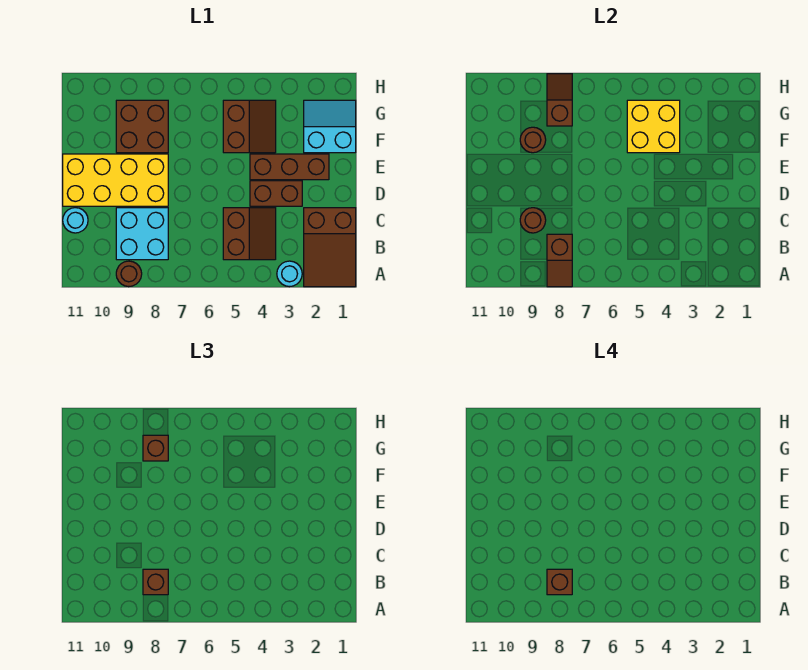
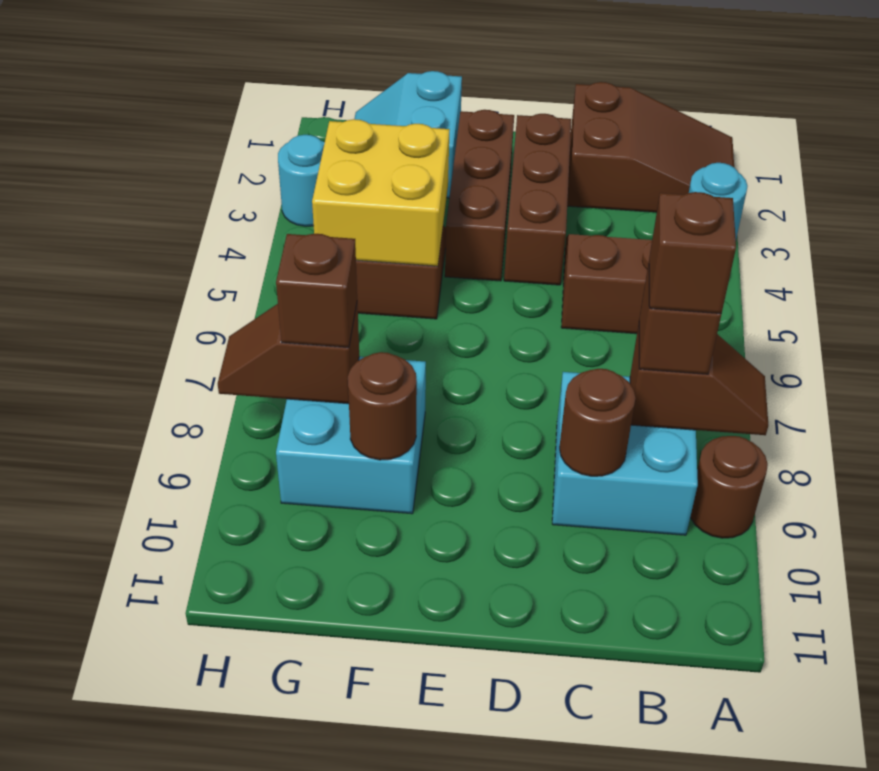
cyan 1x1 round brick [63,208,88,233] -> cyan 1x1 round brick moved to [278,135,325,226]
brown 1x2 brick [250,181,302,206] -> brown 1x3 brick [504,114,571,285]
yellow 2x4 brick [63,154,168,206] -> none
brown 2x2 brick [116,100,168,153] -> cyan 2x2 brick [276,357,426,514]

